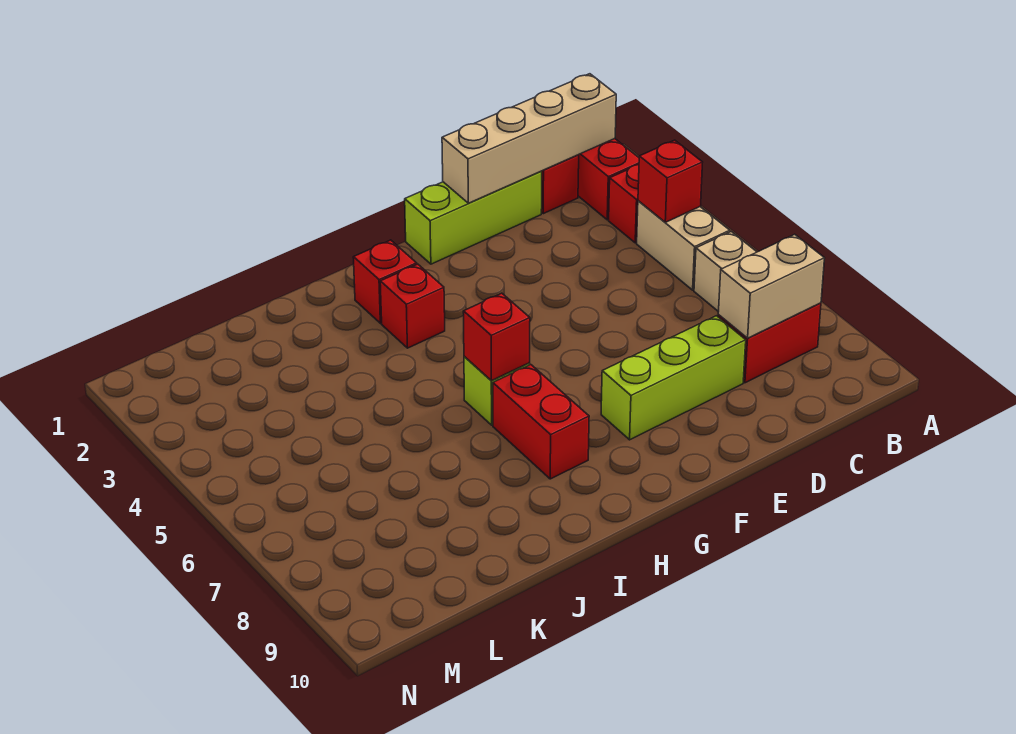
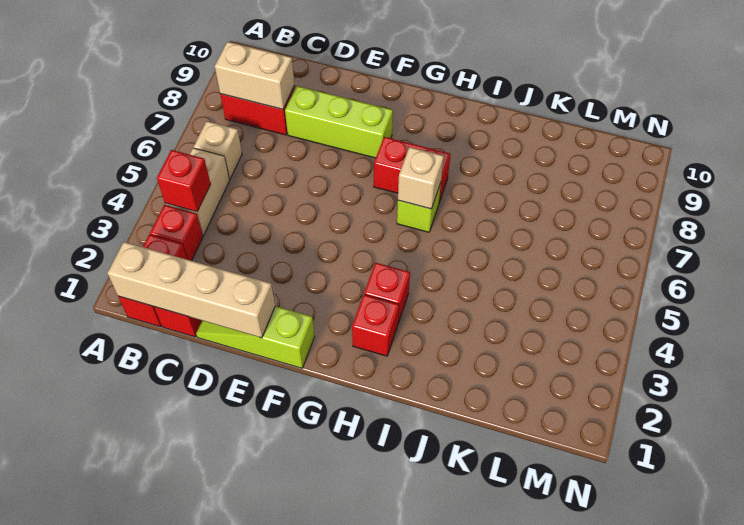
lime 1x3 brick [405,171,542,264] -> lime 1x3 slope [196,306,314,368]
red 1x1 brick [463,293,530,381] -> tan 1x1 brick [398,147,444,209]
red 1x2 brick [493,365,589,479] -> red 1x2 brick turned to [374,137,450,203]

